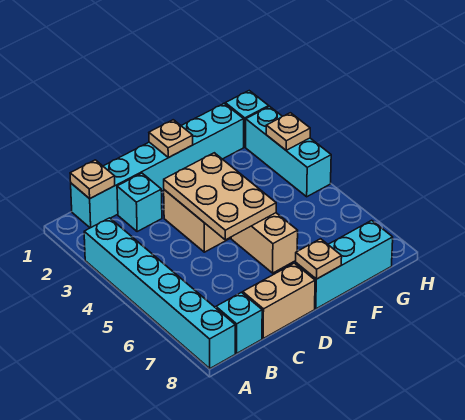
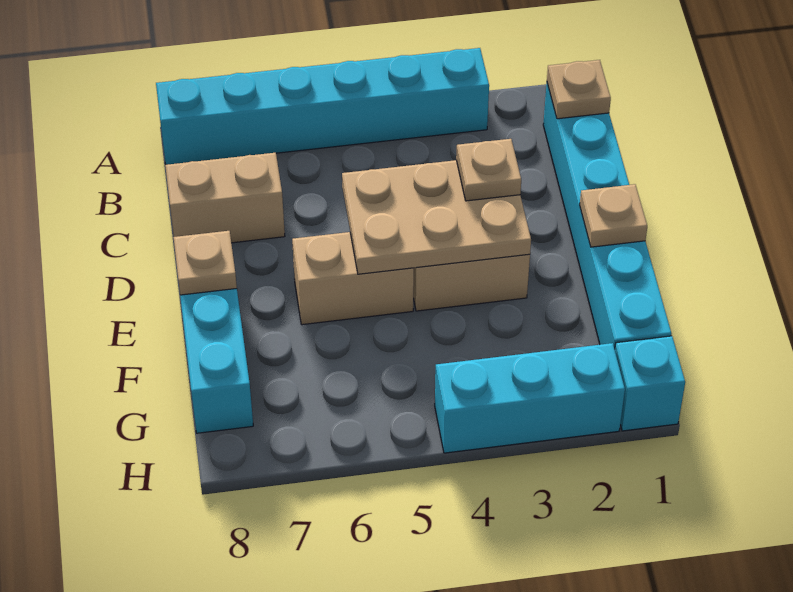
cyan 1x1 brick [216,292,262,353] -> none
cyan 1x1 brick [117,173,162,231] -> none
tan 1x2 brick [243,263,315,338] -> tan 1x2 brick turned to [165,153,285,243]
tan 1x1 plate [266,113,310,150] -> tan 1x1 plate moved to [456,139,521,201]

